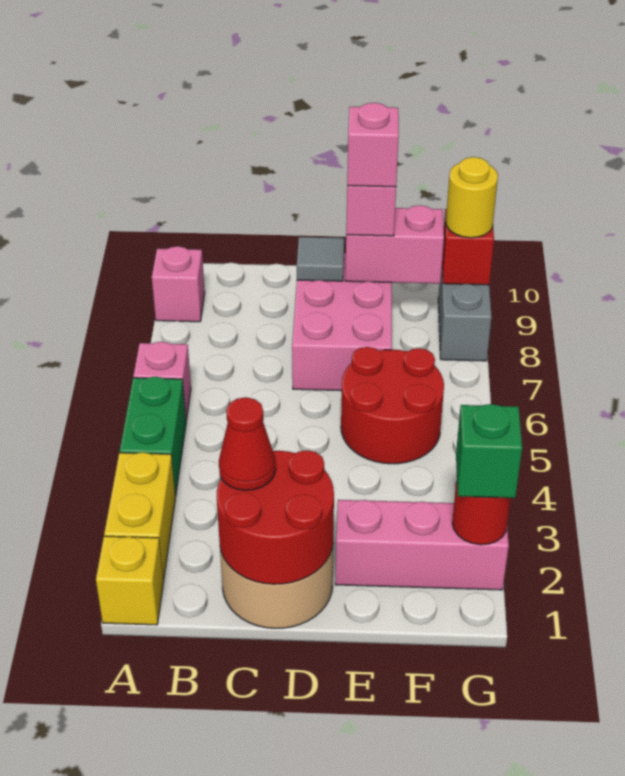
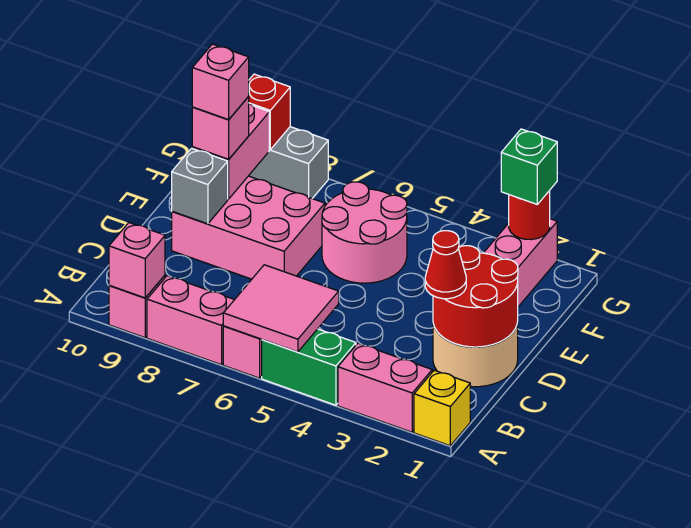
yellow 1x2 brick [104,452,175,580] -> pink 1x2 brick [338,343,432,432]
none -> pink 2x2 tile [223,265,339,352]
none -> pink 1x2 brick [147,276,234,365]
none -> pink 1x1 brick [109,223,165,298]
grey 1x1 tile [297,237,344,281] -> grey 1x1 brick [172,148,228,224]
red 2x2 round brick [341,347,444,464] -> pink 2x2 round brick [322,182,407,283]
yellow 1x1 round brick [446,157,498,238] -> none

